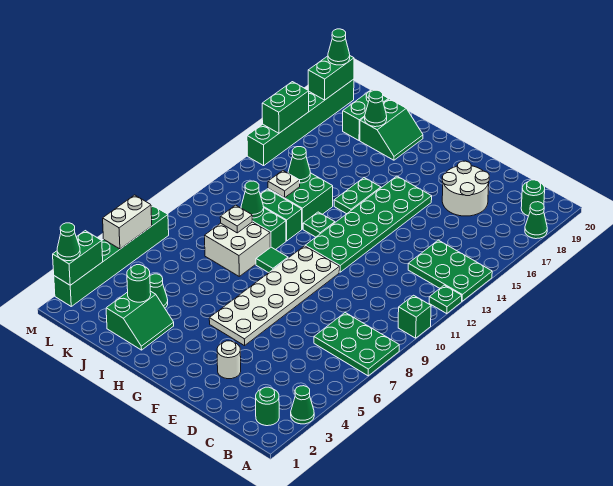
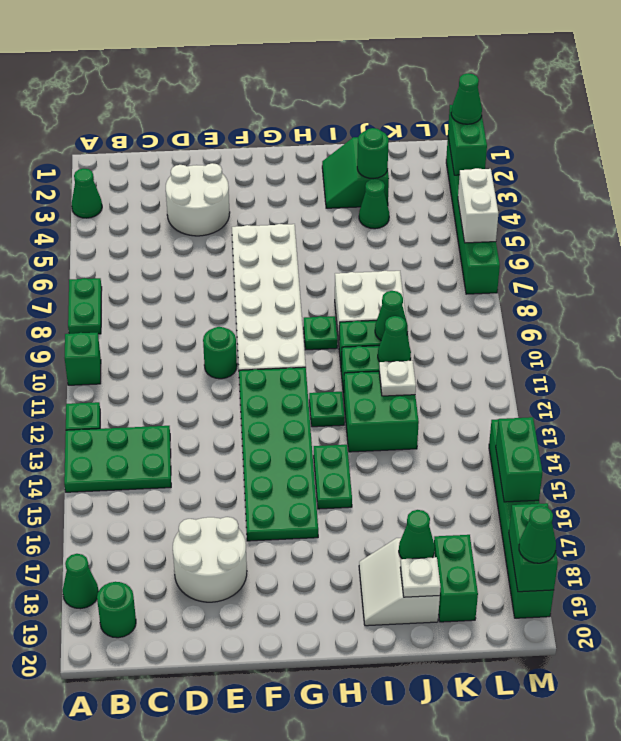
green 2x3 plate [314,313,399,376] -> green 1x2 plate [68,278,102,334]
green 1x1 round brick [256,387,279,426] -> green 1x1 round brick moved to [203,327,237,379]
white 1x1 round brick [217,341,241,379] -> white 2x2 round brick [166,163,230,236]
green 1x1 tile [256,247,288,273] -> green 1x1 plate [304,316,338,350]
green 2x2 slope [360,99,423,160] -> white 2x2 slope [359,538,440,626]
white 1x1 plate [220,205,252,233] -> white 1x1 plate moved to [400,557,441,597]
green 1x1 cone [288,147,310,183] -> green 1x1 cone moved to [378,316,411,362]

